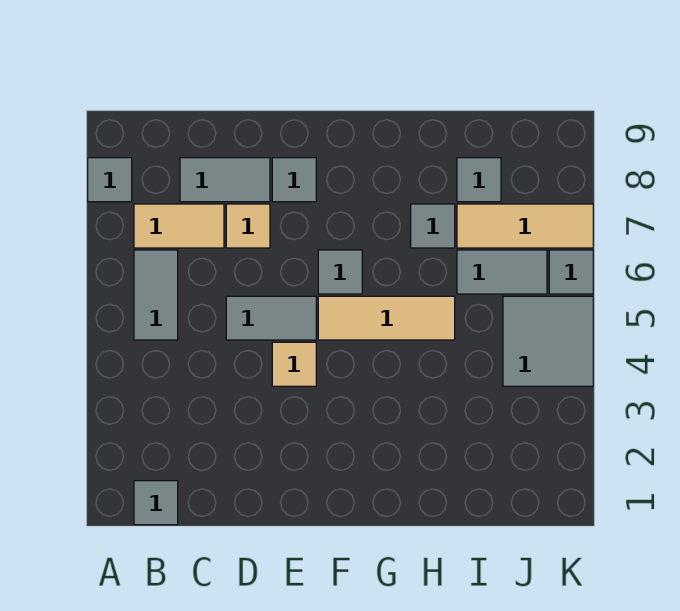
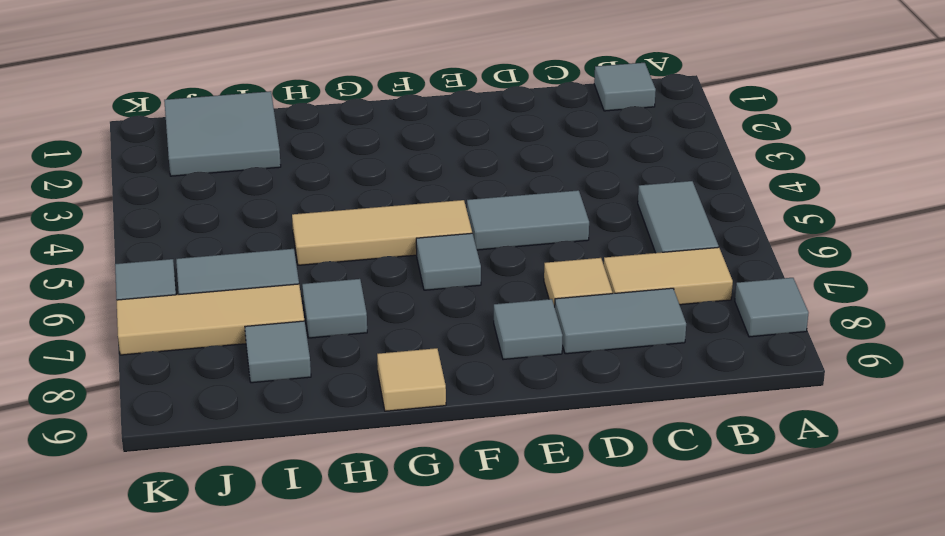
tan 1x1 tile [272,342,316,386] -> tan 1x1 tile moved to [377,348,446,411]
grey 2x2 tile [503,296,593,386] -> grey 2x2 tile moved to [164,91,281,176]

